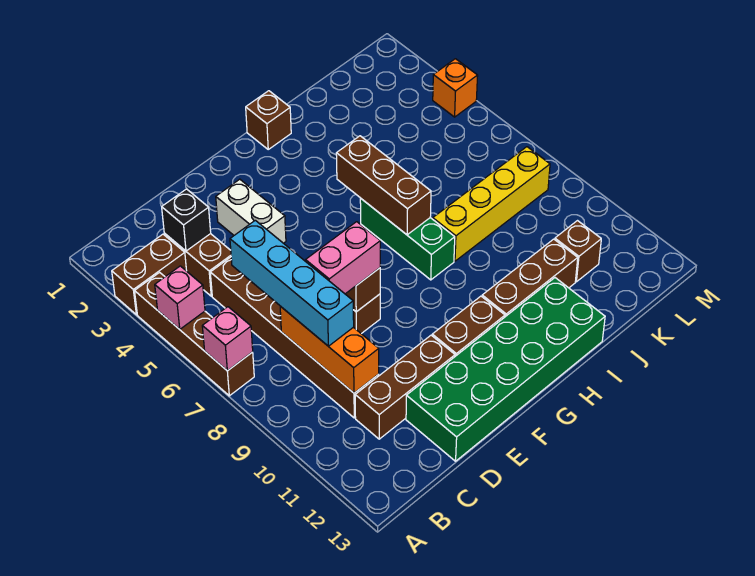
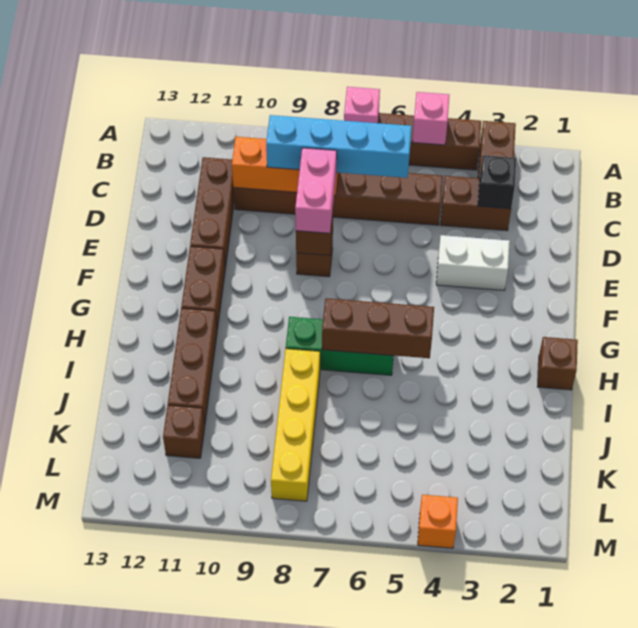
green 2x6 brick [406,278,605,461] -> none

